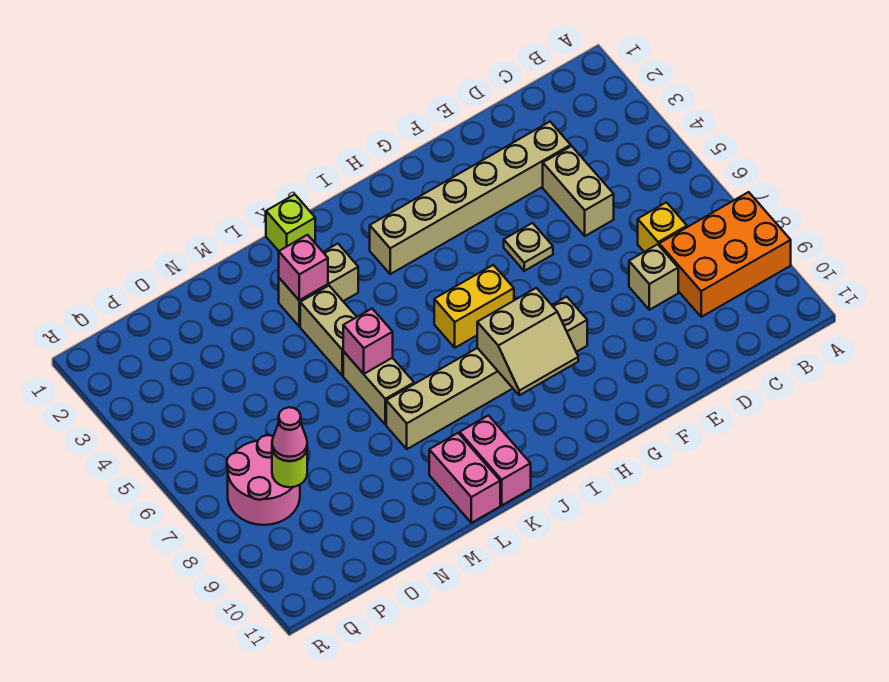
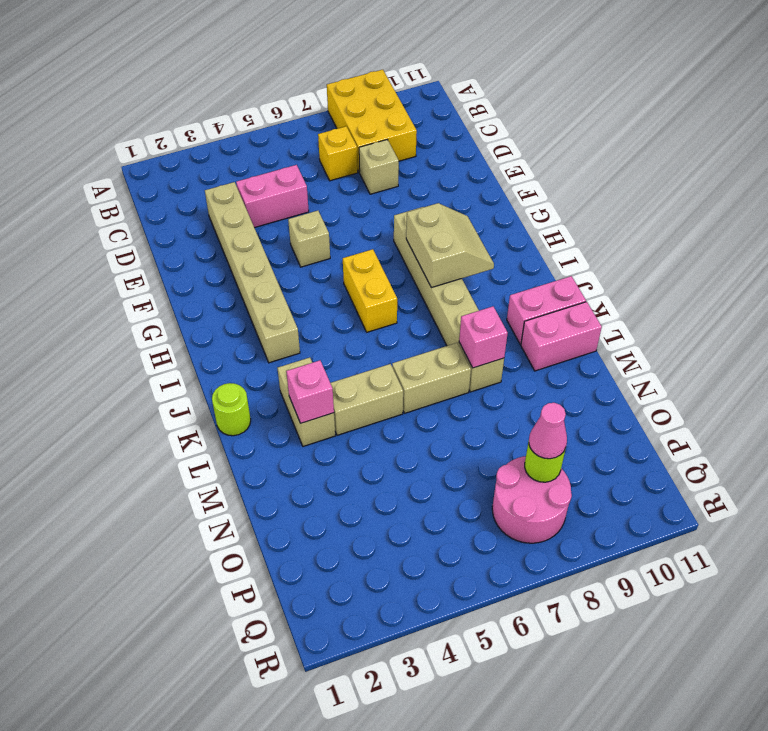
orange 2x3 brick [659,192,791,317] -> yellow 2x3 brick [327,70,417,172]
tan 1x2 brick [543,146,614,236] -> pink 1x2 brick [236,165,309,228]
tan 1x1 plate [504,223,553,271] -> tan 1x1 brick [288,211,330,267]
lime 1x1 brick [266,194,315,251] -> lime 1x1 round brick [212,383,251,436]
pink 1x1 brick [343,309,393,374] -> pink 1x1 brick moved to [459,306,508,368]

